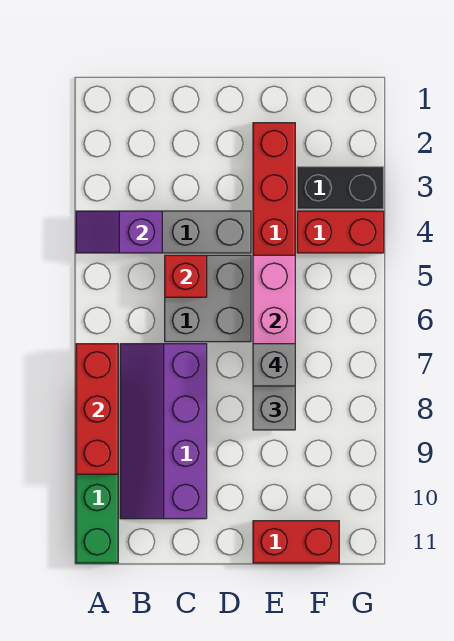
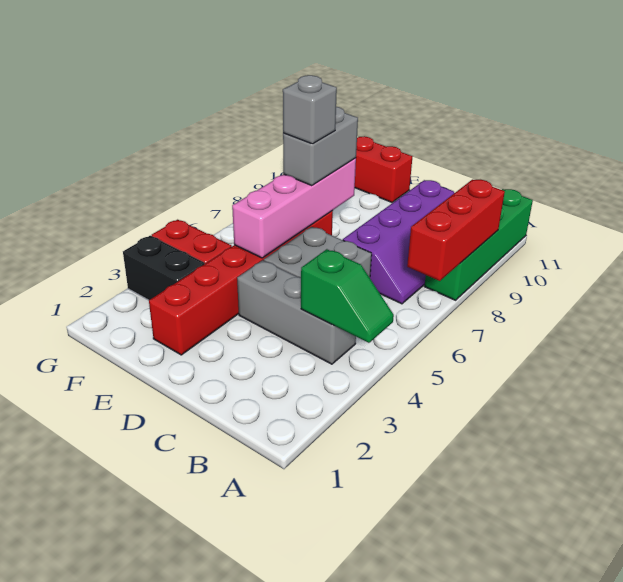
purple 1x2 slope [76,211,162,253] -> green 1x2 slope [301,249,394,343]
red 1x1 brick [165,255,207,297] -> none

